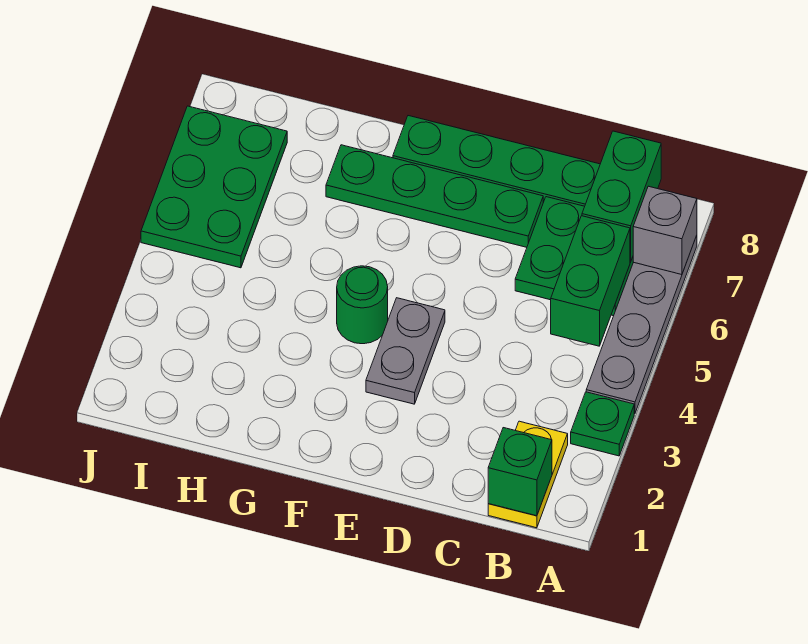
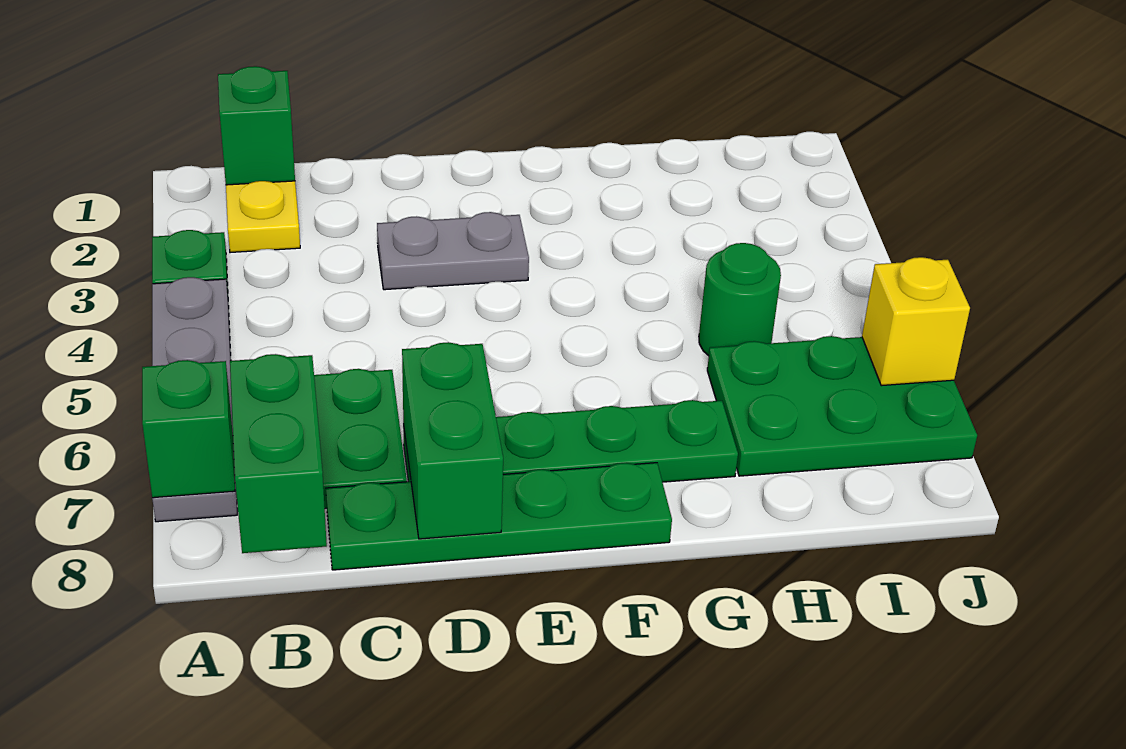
grey 1x1 brick [633,186,697,275] -> green 1x1 brick [142,360,235,498]
green 1x2 brick [551,216,630,346] -> green 1x2 brick moved to [402,342,503,539]
grey 1x2 plate [366,298,445,404] -> grey 1x2 plate turned to [377,212,529,290]
green 1x1 round brick [337,266,388,344] -> green 1x1 round brick moved to [699,243,781,356]
green 2x3 plate [141,106,287,268] -> green 2x3 plate turned to [707,336,977,476]
none -> yellow 1x1 brick [862,257,970,386]

